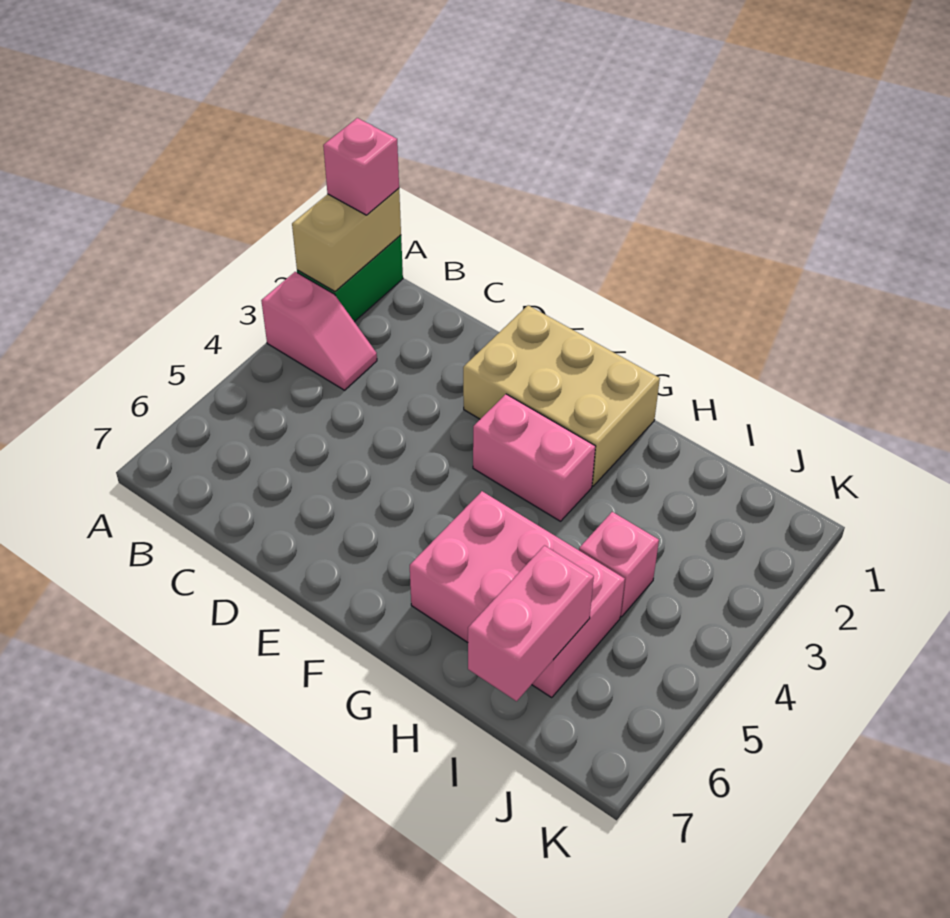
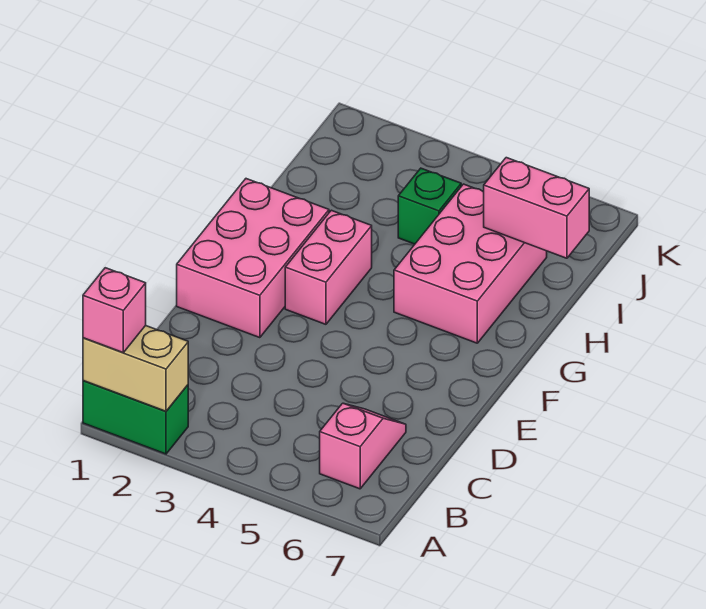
pink 1x2 slope [261,272,377,390] -> pink 1x2 slope moved to [320,403,406,489]
tan 2x3 brick [463,305,660,486] -> pink 2x3 brick [177,179,329,338]
pink 1x1 brick [579,512,659,617] -> green 1x1 brick [398,168,461,244]

